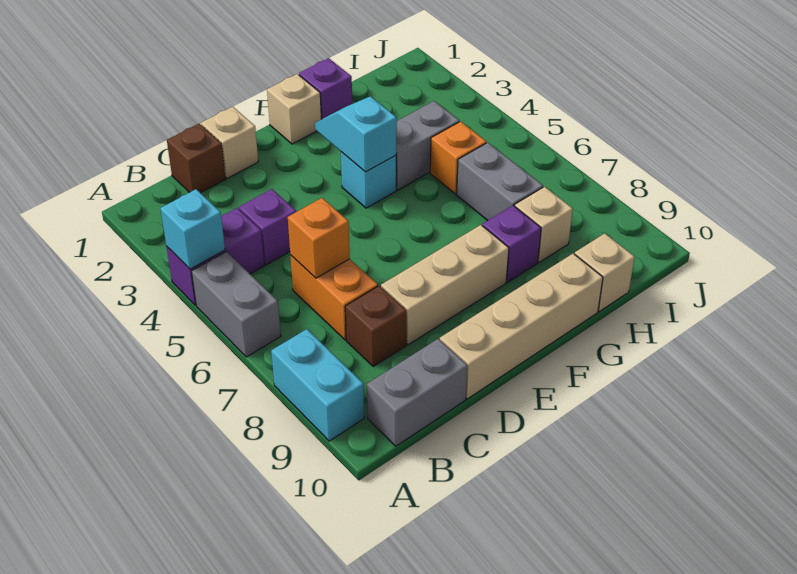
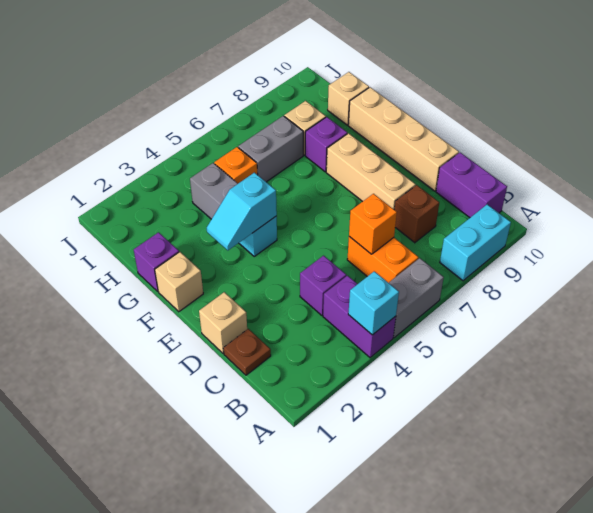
grey 1x2 brick [367,339,467,446] -> purple 1x2 brick [436,153,507,218]
brown 1x1 brick [167,124,226,193] -> brown 1x1 plate [223,329,271,375]
orange 1x2 brick [290,255,378,340] -> orange 1x2 brick turned to [347,237,418,283]

